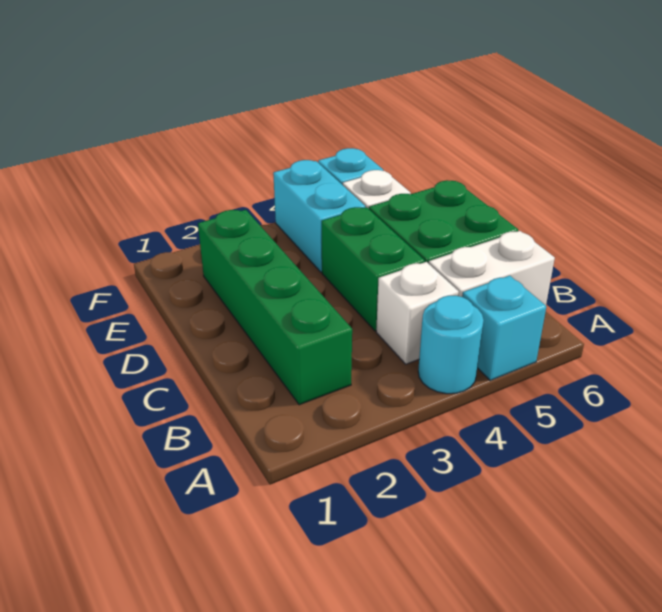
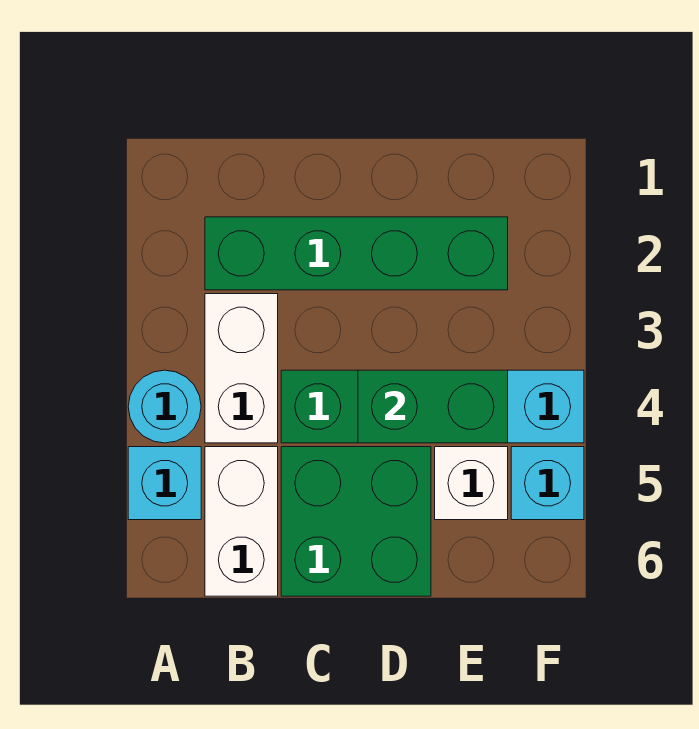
white 1x1 brick [376,262,459,364] -> white 1x2 brick [205,294,278,443]
none -> green 1x2 brick [358,370,508,443]

